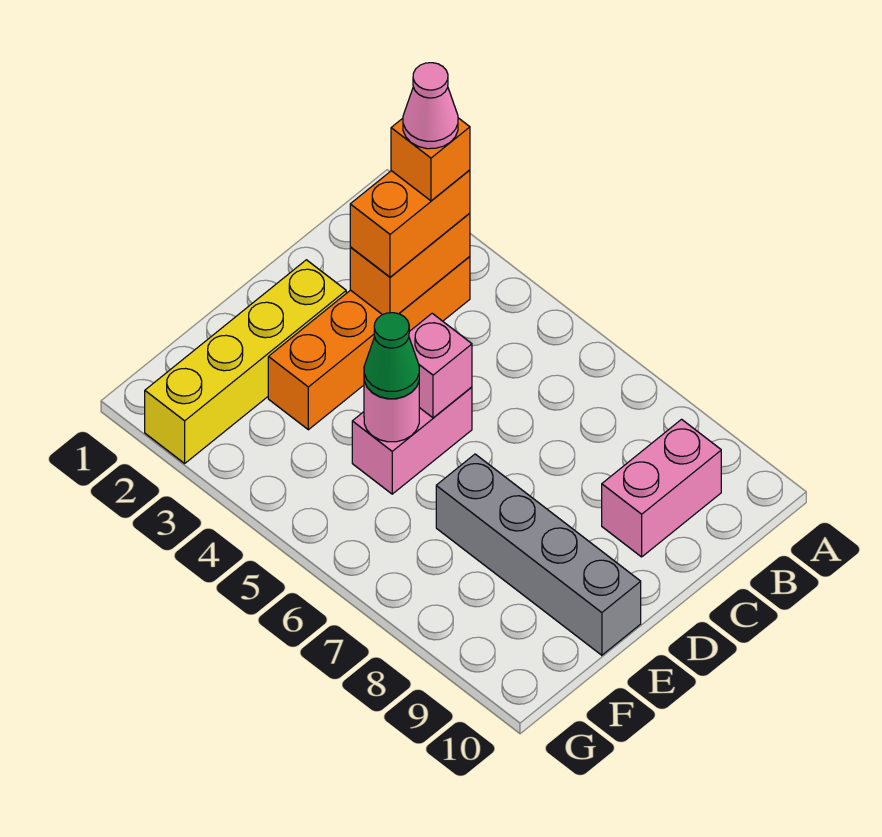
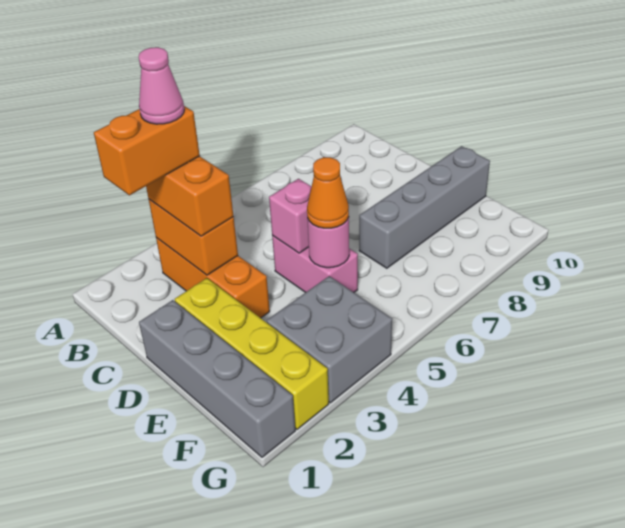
orange 1x4 brick [268,256,470,430] -> orange 1x3 brick [156,238,270,318]
orange 1x1 brick [391,118,470,201] -> orange 1x2 brick [94,106,200,195]
pink 1x2 brick [602,419,721,557] -> none
none -> grey 1x4 brick [139,300,295,457]
green 1x1 cone [364,313,419,399] -> orange 1x1 cone [307,157,349,228]
none -> grey 2x2 brick [267,276,392,403]

